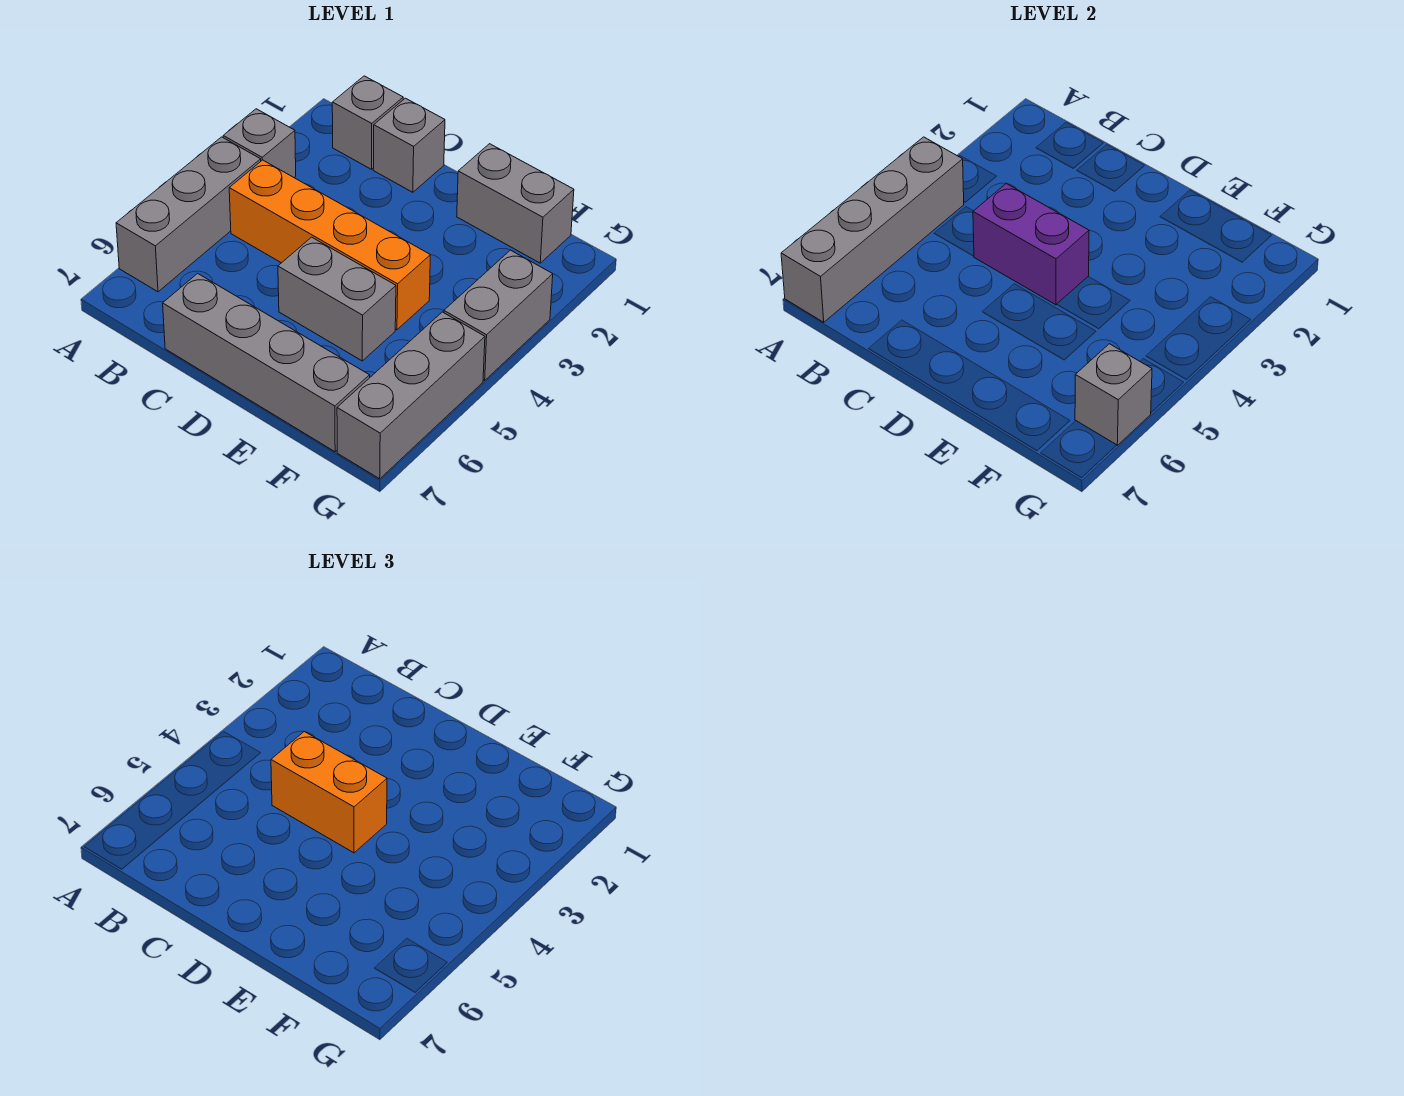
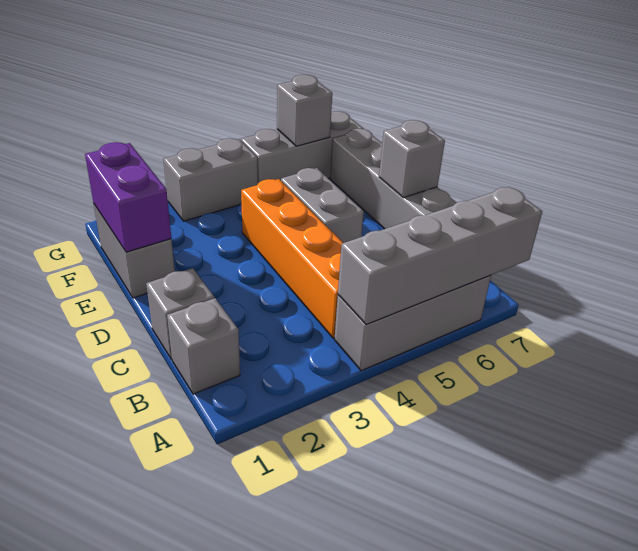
grey 1x1 brick [223,109,296,177] -> grey 1x1 brick moved to [379,120,445,198]
purple 1x2 brick [973,184,1089,305] -> purple 1x2 brick moved to [85,142,171,252]
orange 1x2 brick [271,732,387,853] -> none

